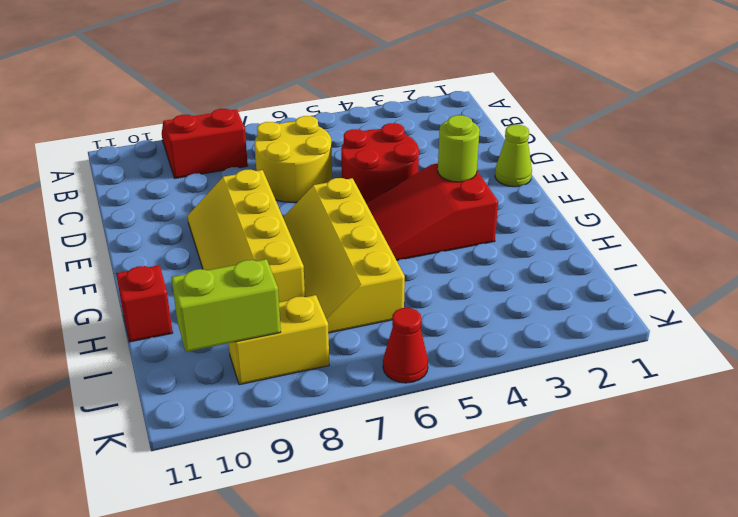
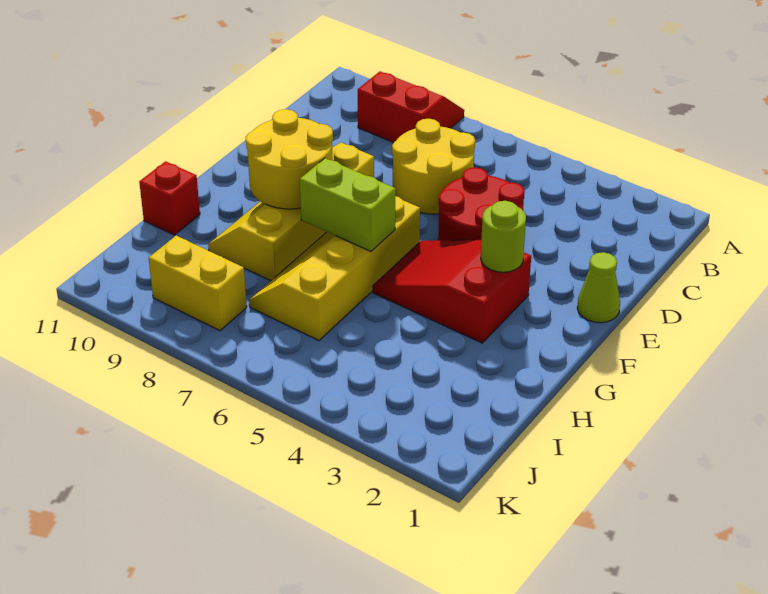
none -> yellow 2x2 round brick [246,109,333,209]
lime 1x2 brick [171,259,281,352] -> lime 1x2 brick moved to [300,158,396,251]
red 1x1 cone [383,308,428,383] -> none

